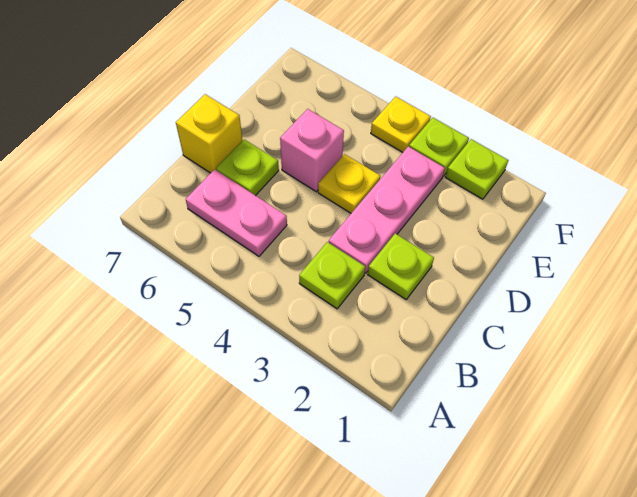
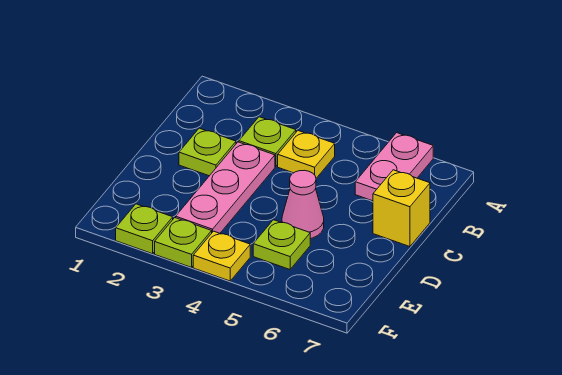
pink 1x2 plate [186,169,287,256] -> pink 1x2 plate turned to [355,133,433,201]
lime 1x1 plate [216,139,279,196] -> lime 1x1 plate moved to [253,220,310,269]
yellow 1x1 plate [318,154,380,213] -> yellow 1x1 plate moved to [278,131,335,178]
pink 1x1 brick [280,109,344,192] -> pink 1x1 cone [282,170,324,239]

